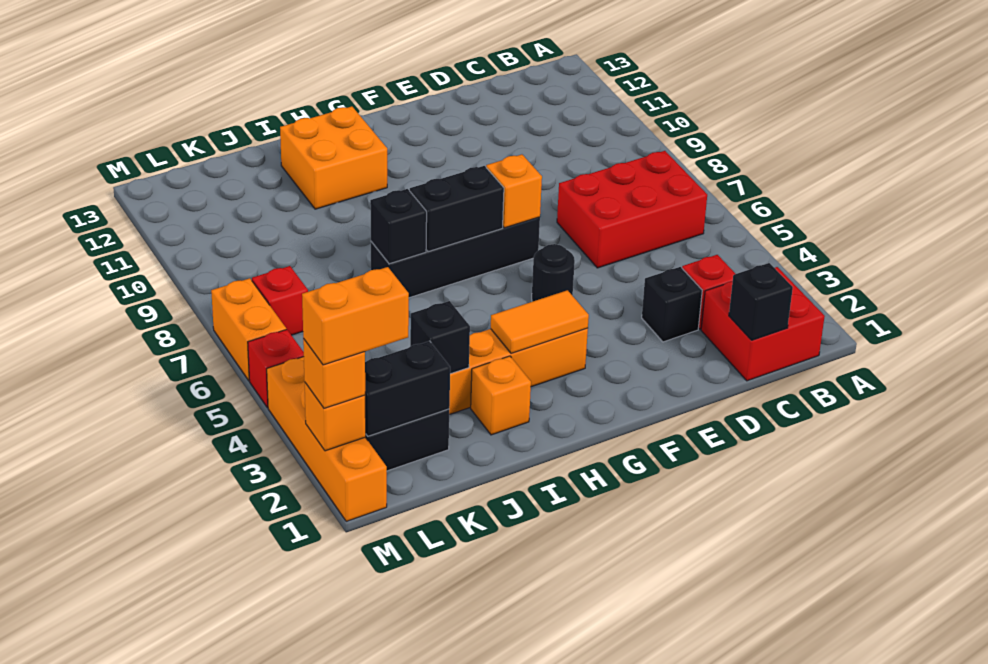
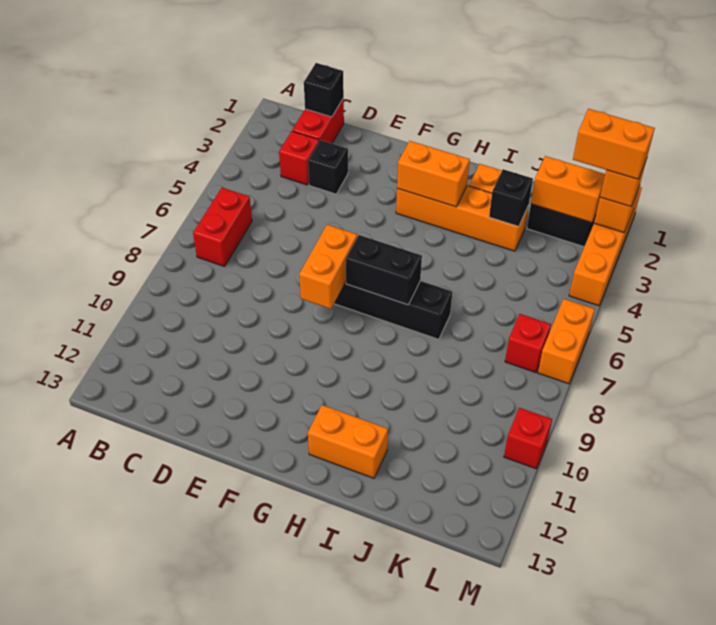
red 2x2 brick [701,267,825,381] -> red 1x2 brick [292,98,344,143]
red 2x3 brick [557,151,707,268] -> red 1x2 brick [193,188,252,266]
black 1x1 round brick [532,244,575,302] -> none
orange 1x1 brick [486,154,542,228] -> orange 1x2 brick [299,225,357,309]
orange 1x2 tile [491,290,589,354] -> orange 1x2 brick [397,141,470,207]
orange 2x2 brick [280,106,387,209] -> orange 1x2 brick [308,405,388,478]
black 1x1 brick [370,189,427,264] -> none
black 1x2 brick [365,341,450,436] -> orange 1x2 brick [531,156,605,223]
red 1x1 brick [248,329,304,408] -> red 1x1 brick moved to [504,408,552,469]

